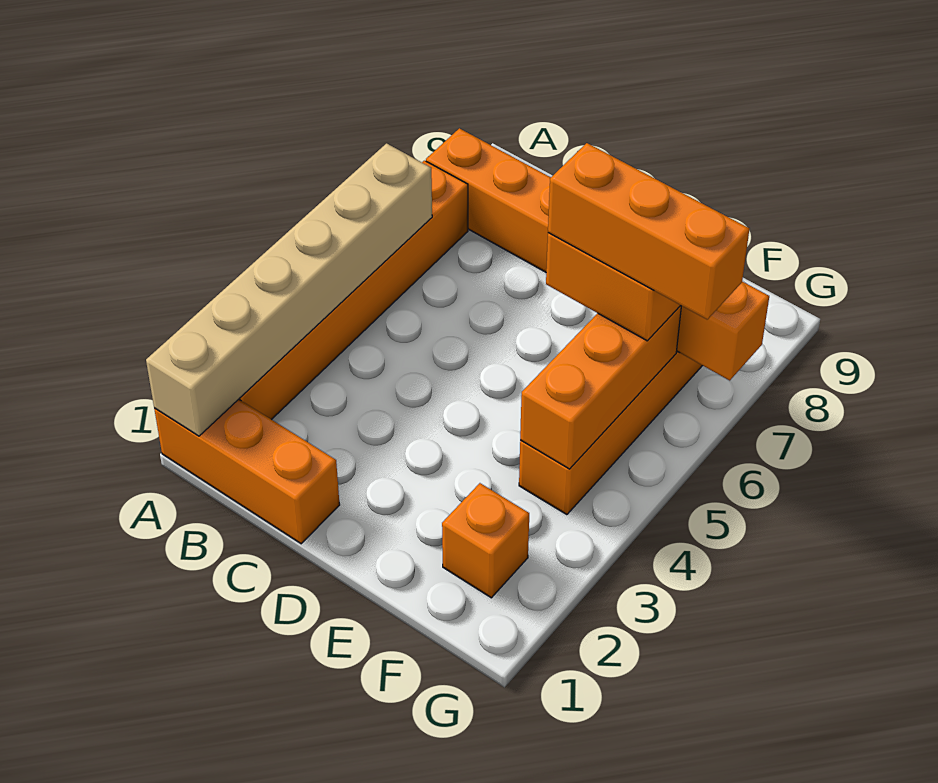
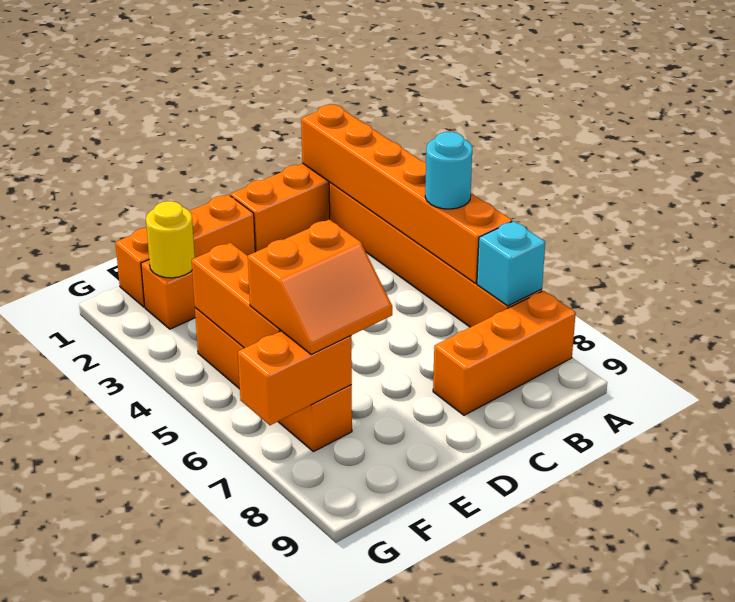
tan 1x6 brick [146,143,432,436] -> orange 1x6 brick [301,104,512,283]
none -> cyan 1x1 round brick [425,132,472,209]
none -> cyan 1x1 brick [477,221,545,306]
orange 1x3 brick [548,143,749,319] -> orange 1x3 brick moved to [115,195,255,307]
none -> yellow 1x1 round brick [146,201,195,278]

